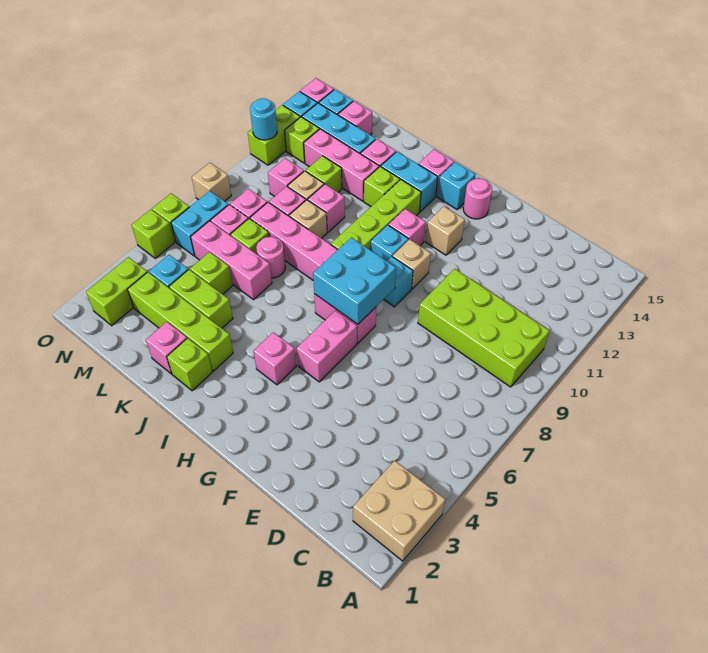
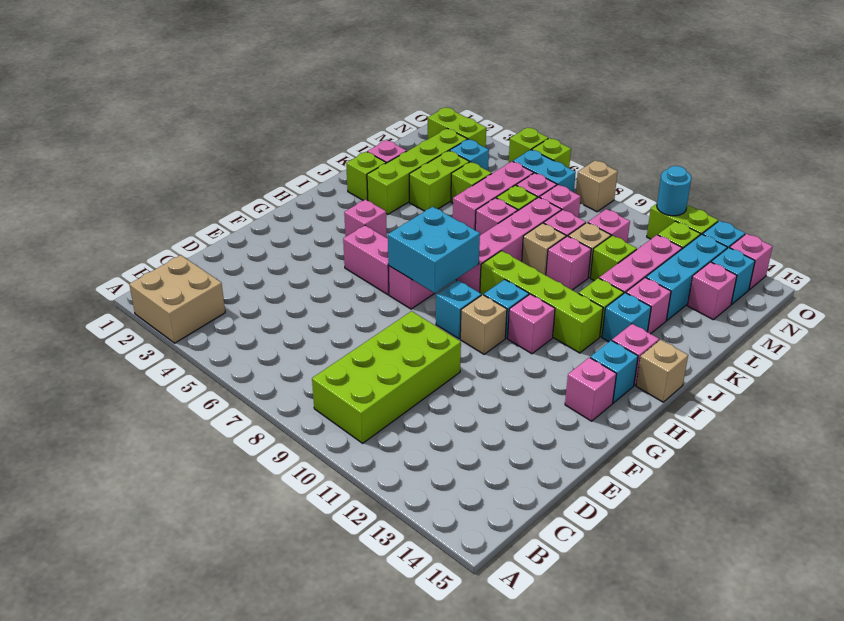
tan 1x1 brick [426,207,465,255] -> tan 1x1 brick moved to [636,340,688,402]
pink 1x1 round brick [463,178,492,219] -> pink 1x1 brick [565,357,616,421]
cyan 1x2 brick [381,152,438,212] -> cyan 1x1 brick [602,293,651,342]
pink 1x1 round brick [256,237,285,278] -> pink 1x1 brick [475,198,518,235]

